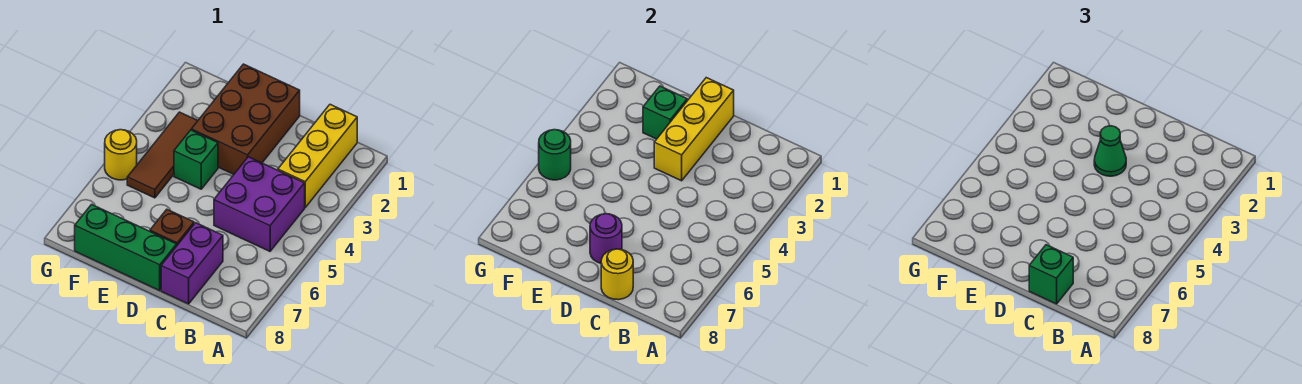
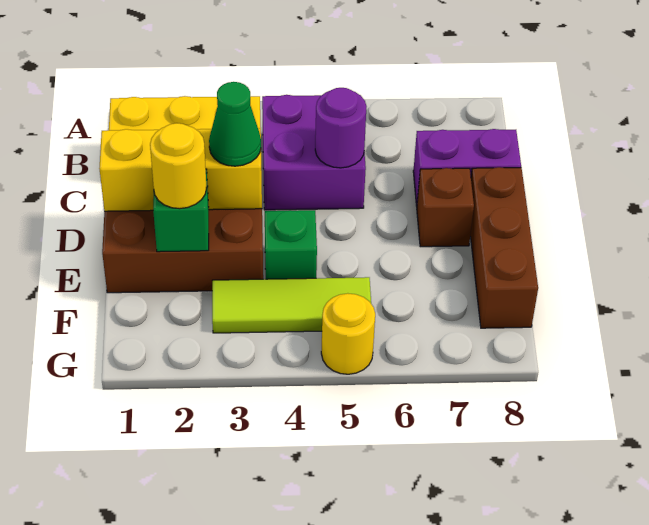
yellow 1x1 round brick [601,249,633,300] -> yellow 1x1 round brick moved to [150,123,207,209]
green 1x1 brick [1029,245,1073,304] -> none
purple 1x1 round brick [590,214,622,263] -> purple 1x1 round brick moved to [315,88,367,168]
green 1x3 brick [75,205,177,290] -> brown 1x3 brick [470,167,538,328]
brown 1x3 tile [127,112,198,198] -> lime 1x3 tile [212,277,371,333]
green 1x1 round brick [539,130,571,180] -> none

